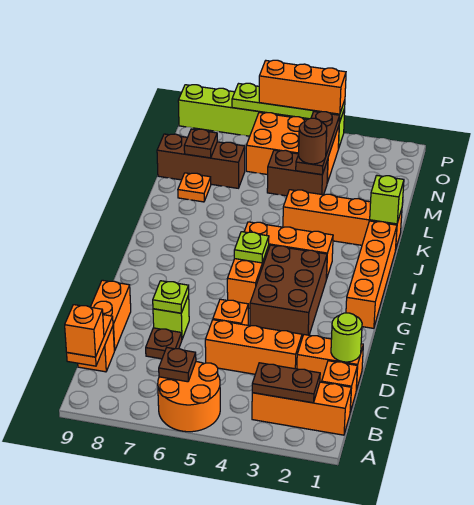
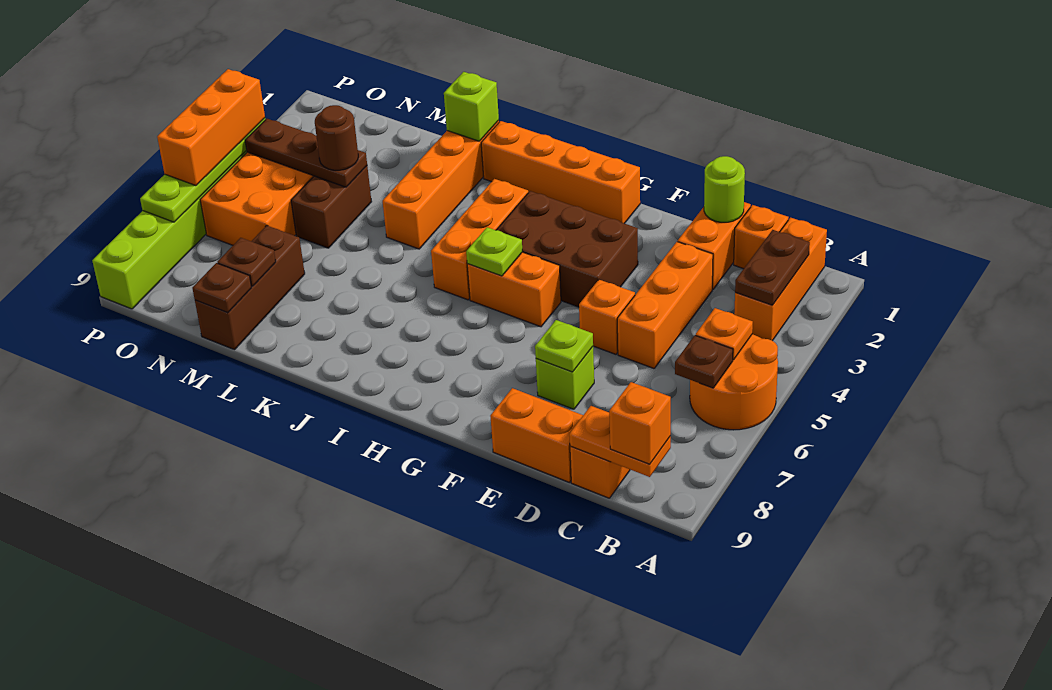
brown 1x1 plate [146,328,182,359] -> brown 1x1 plate moved to [192,263,252,313]
orange 1x1 plate [178,173,211,202] -> orange 1x1 plate moved to [696,308,753,360]

